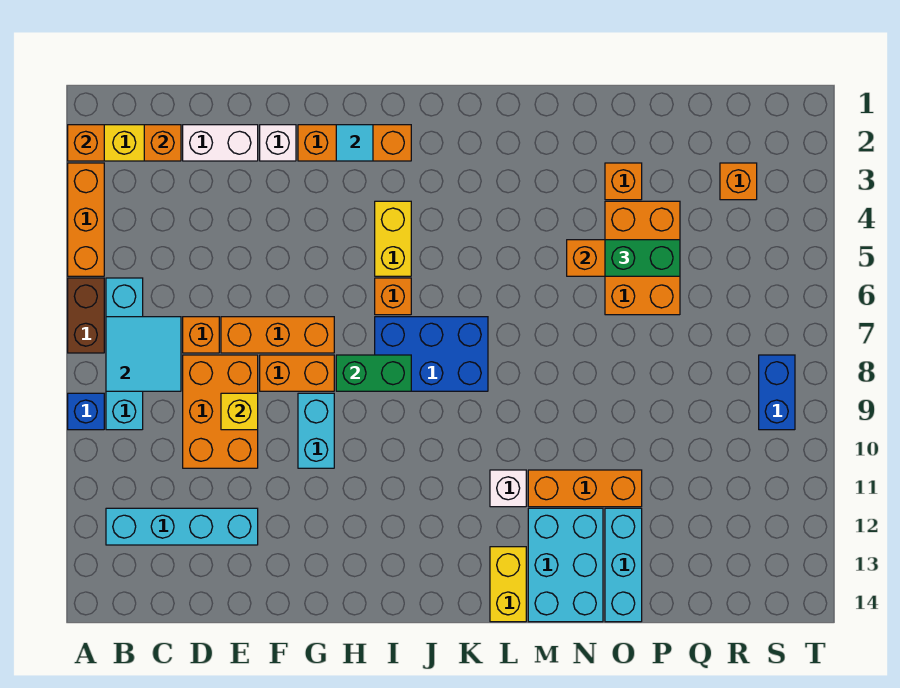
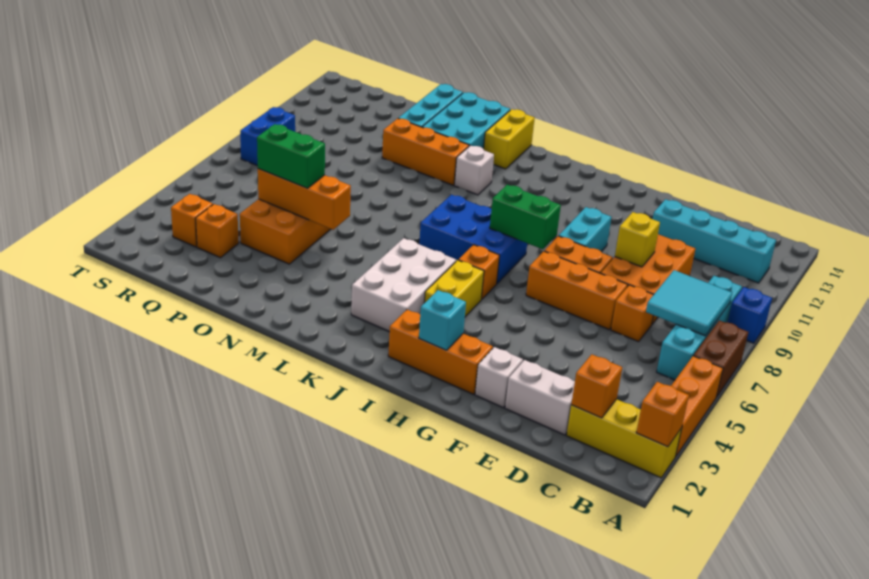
cyan 1x1 tile [336,125,373,161] -> cyan 1x1 brick [419,290,466,350]
none -> white 2x3 brick [351,238,456,332]
orange 1x1 brick [605,163,642,200] -> orange 1x1 brick moved to [196,204,239,258]

